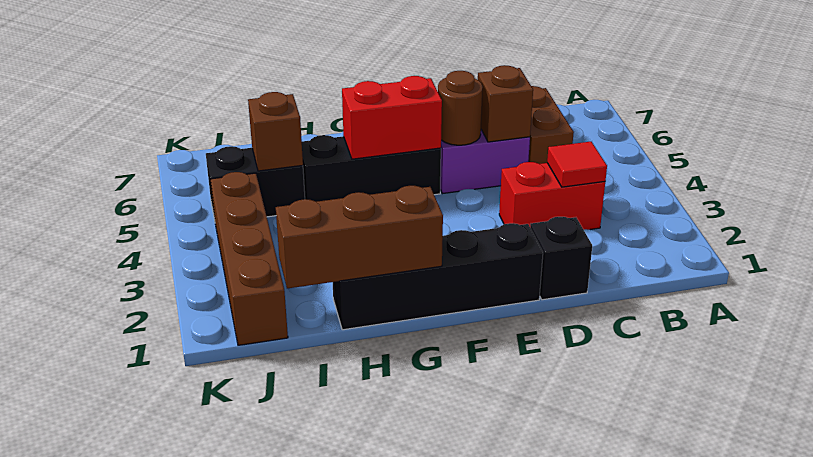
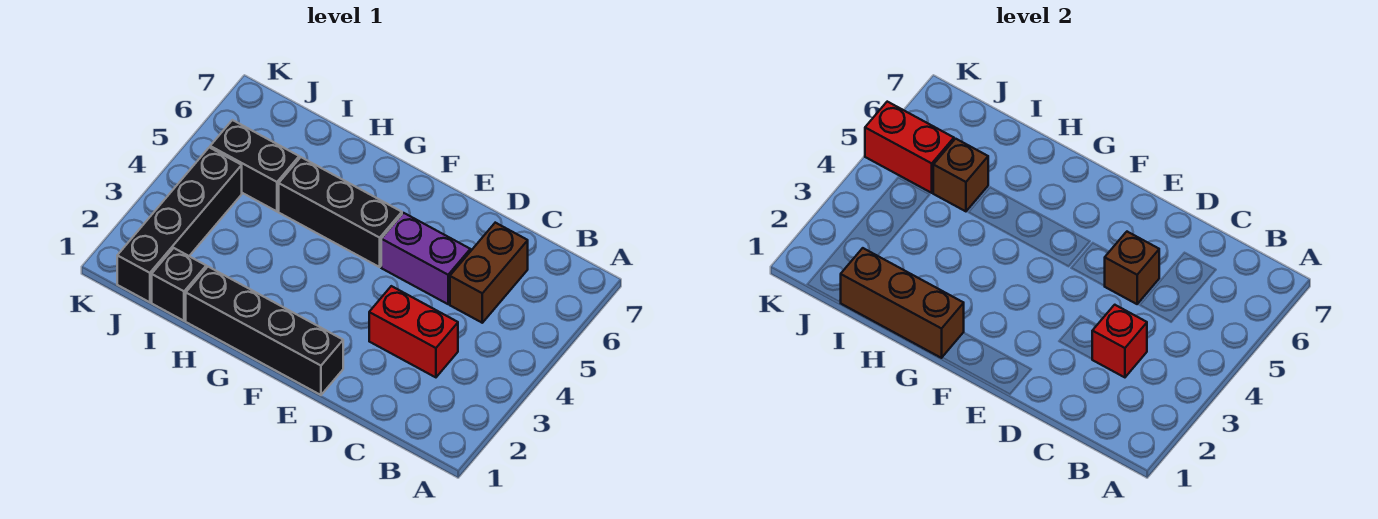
red 1x1 tile [547,142,607,187] -> red 1x1 brick [1092,305,1147,377]
black 1x1 brick [530,217,592,300] -> black 1x1 brick moved to [152,248,206,321]
brown 1x1 round brick [438,71,483,145] -> none
red 1x2 brick [342,76,442,159] -> red 1x2 brick moved to [865,102,954,193]
brown 1x4 brick [210,172,288,345] -> black 1x4 brick [117,147,242,302]

